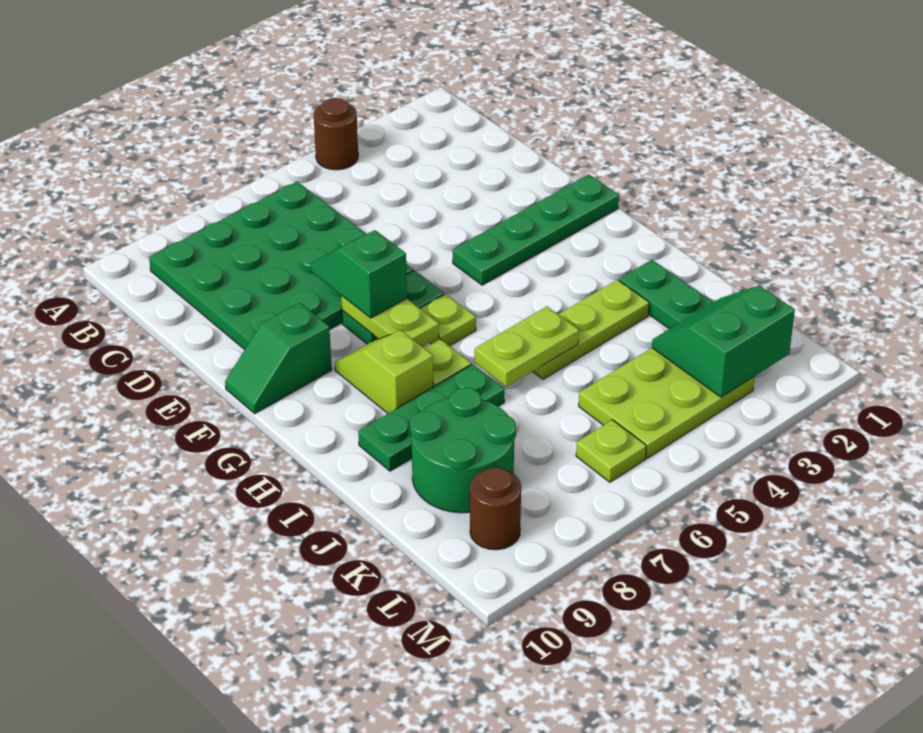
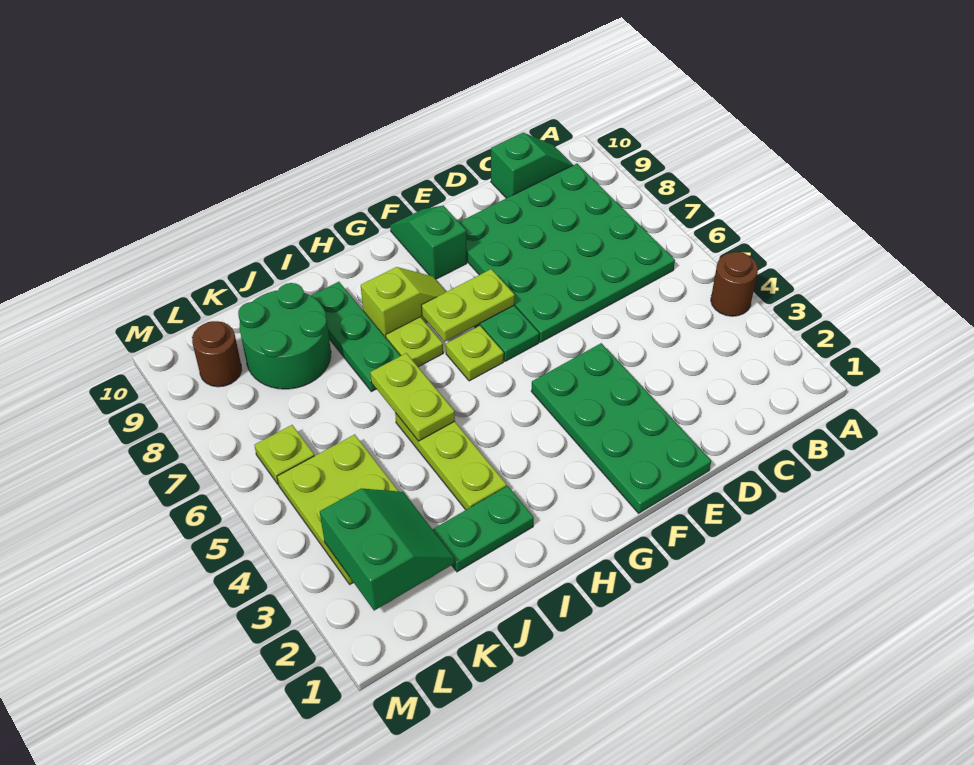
green 1x2 slope [311,230,407,318] -> green 1x2 slope moved to [491,133,573,198]
green 1x4 plate [453,175,619,285] -> green 2x4 plate [531,343,711,513]

